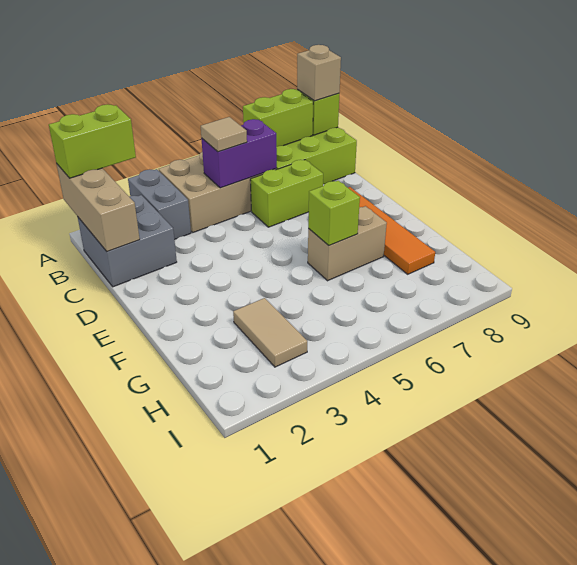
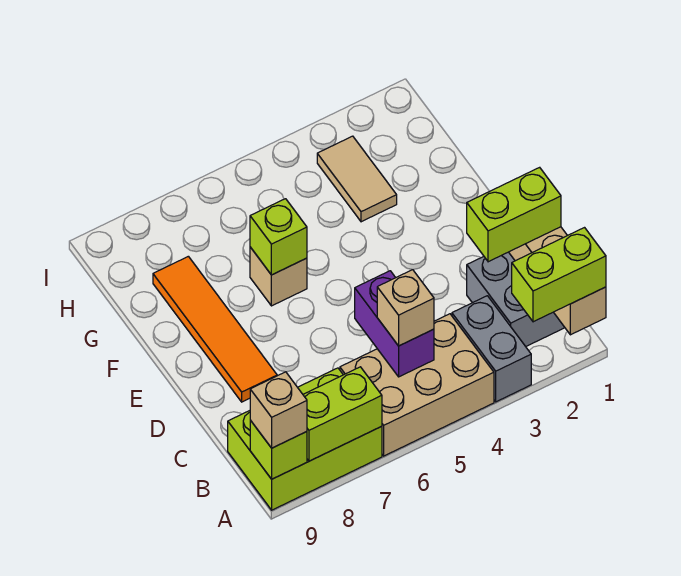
purple 1x2 brick [201,119,277,188] -> purple 1x2 brick turned to [355,271,434,377]
tan 1x1 tile [201,117,247,152] -> tan 1x1 brick [377,270,434,346]
lime 1x2 brick [250,160,323,227] -> lime 1x2 brick moved to [467,167,561,262]
tan 1x2 brick [308,206,387,281] -> tan 1x1 brick [250,247,307,306]

